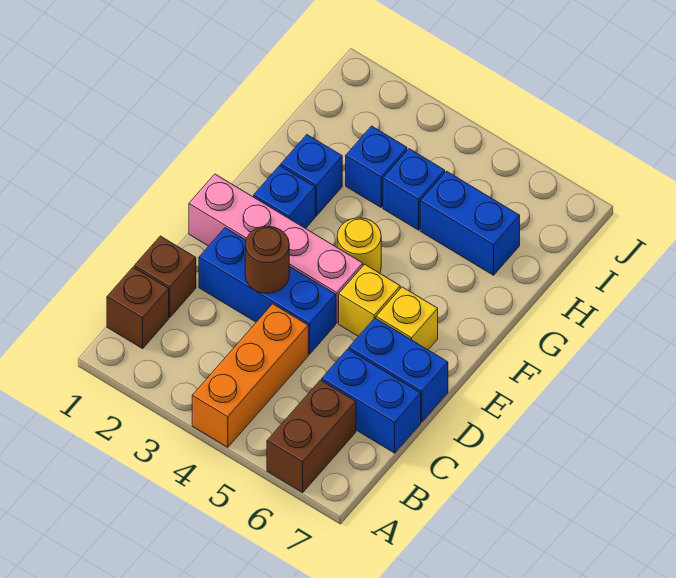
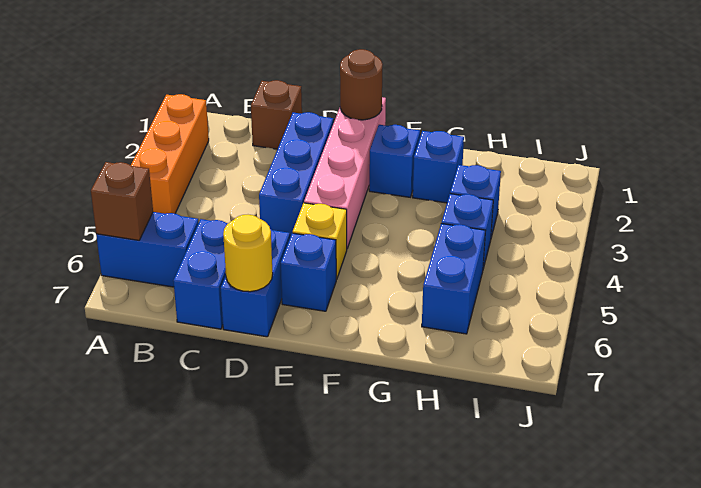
orange 1x3 brick [192,304,308,447] -> orange 1x3 brick turned to [131,94,209,214]
brown 1x2 brick [267,380,356,492] -> blue 1x2 brick [96,212,199,287]
brown 1x1 brick [107,267,169,349] -> brown 1x1 brick moved to [91,162,153,240]
brown 1x1 round brick [245,226,289,294] -> brown 1x1 round brick moved to [340,49,383,120]
yellow 1x1 brick [376,287,438,350] -> blue 1x1 brick [281,233,336,311]
yellow 1x1 round brick [337,218,381,273] -> yellow 1x1 round brick moved to [223,215,273,292]

